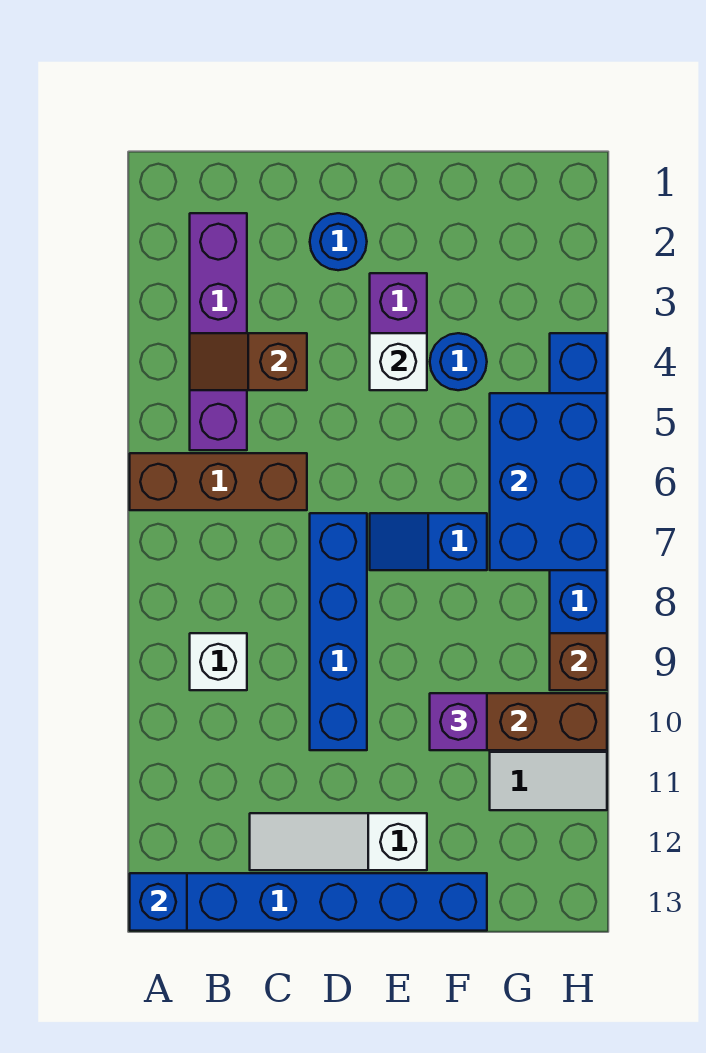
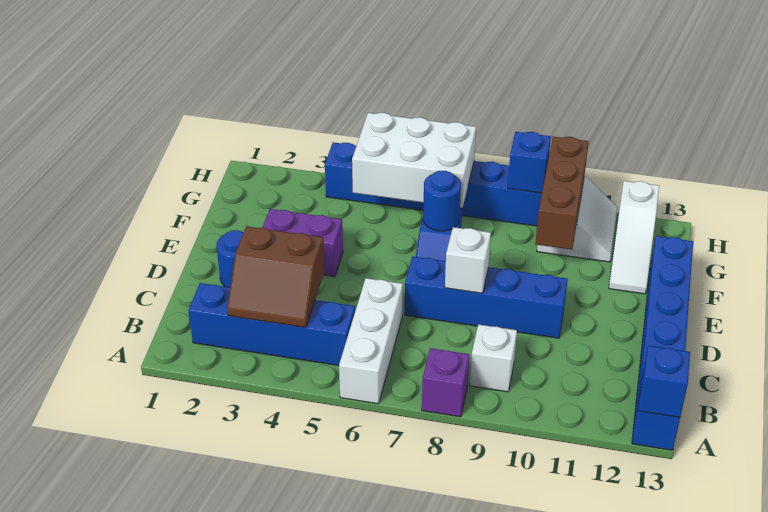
brown 1x3 brick [130,453,307,510] -> white 1x3 brick [339,278,403,404]
purple 1x4 brick [190,213,247,450] -> blue 1x4 brick [189,283,355,366]
brown 1x2 slope [190,333,307,390] -> brown 2x2 slope [227,226,325,328]
white 1x3 slope [250,813,427,870] -> white 1x3 slope moved to [609,181,659,294]
white 1x1 brick [370,333,427,390] -> white 1x1 brick moved to [445,227,491,293]
blue 1x1 round brick [430,333,487,390] -> blue 1x1 round brick moved to [423,171,461,231]
purple 1x1 brick [430,693,487,750] -> purple 1x1 brick moved to [422,348,469,417]
blue 2x3 brick [490,393,607,570] -> white 2x3 brick [352,113,476,208]
brown 1x1 brick [550,633,607,690] -> blue 1x1 brick [508,132,551,193]

